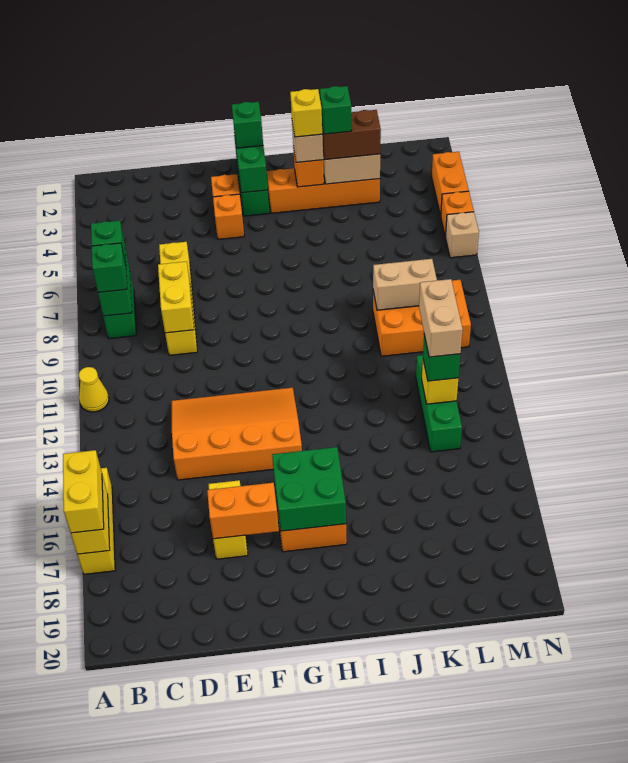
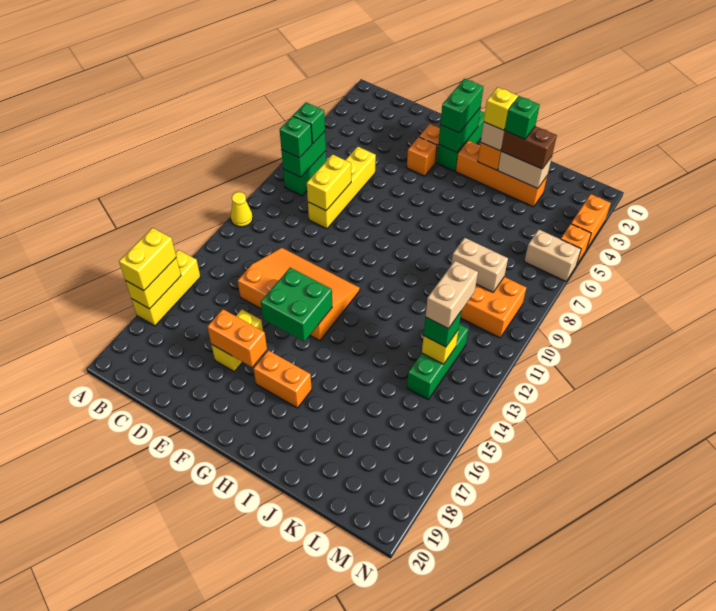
green 1x1 brick [232,102,263,148] -> green 1x2 brick [440,79,483,133]
green 2x2 brick [272,447,346,531] -> green 2x2 brick moved to [261,268,332,342]
tan 1x1 brick [445,212,479,258] -> tan 1x2 brick [524,230,581,281]

